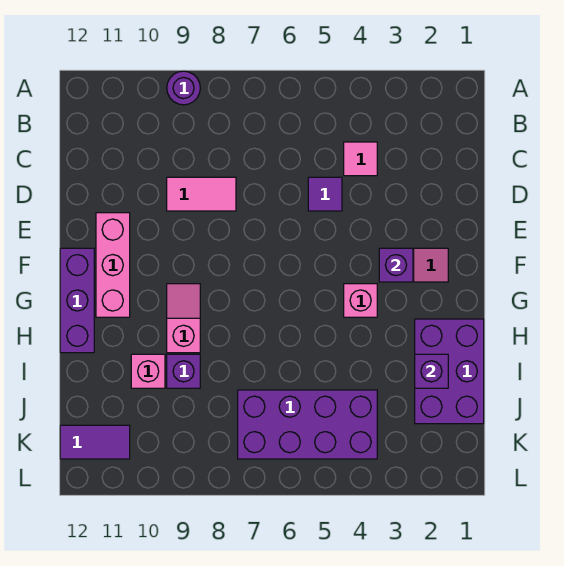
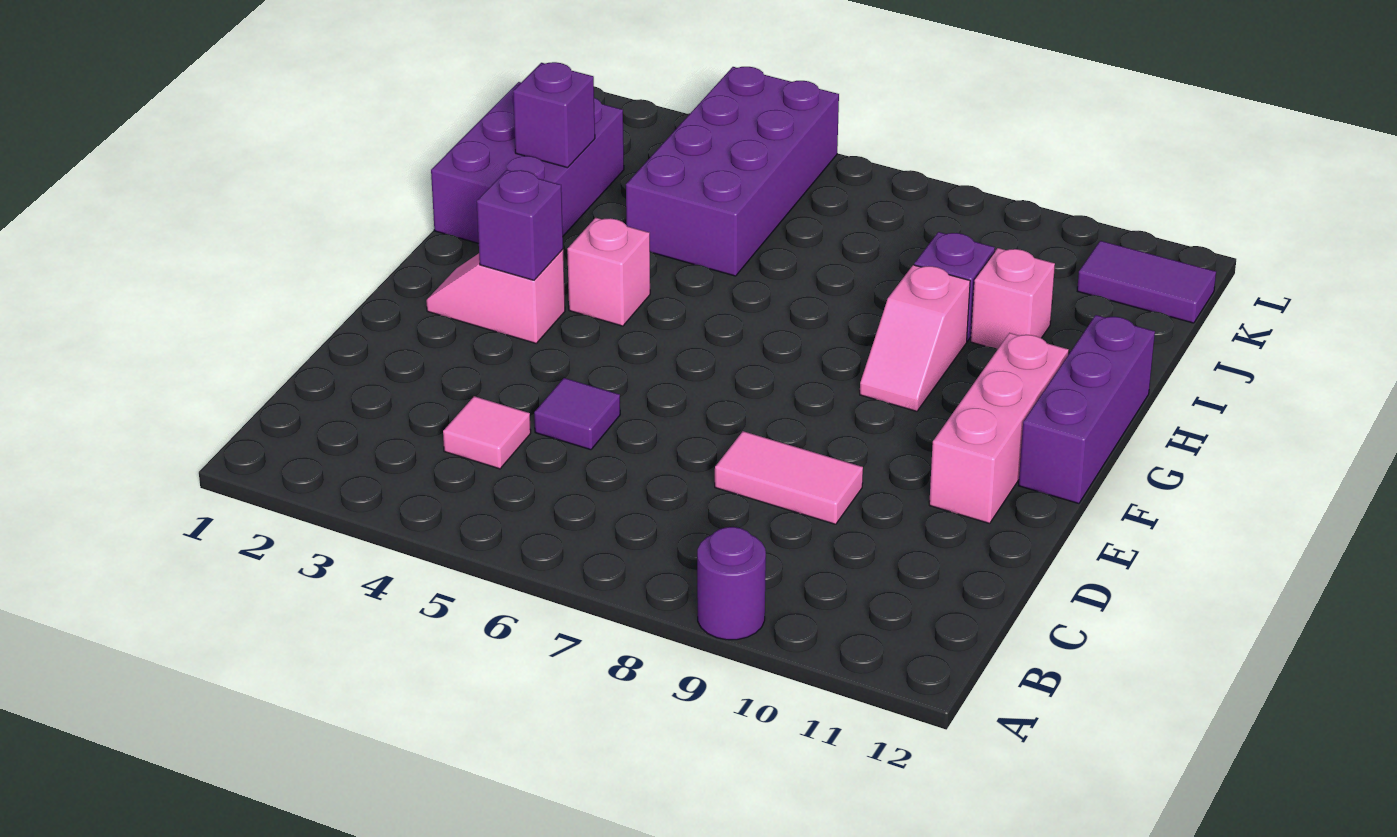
purple 2x4 brick [238,390,377,459] -> purple 2x4 brick turned to [626,67,839,276]

